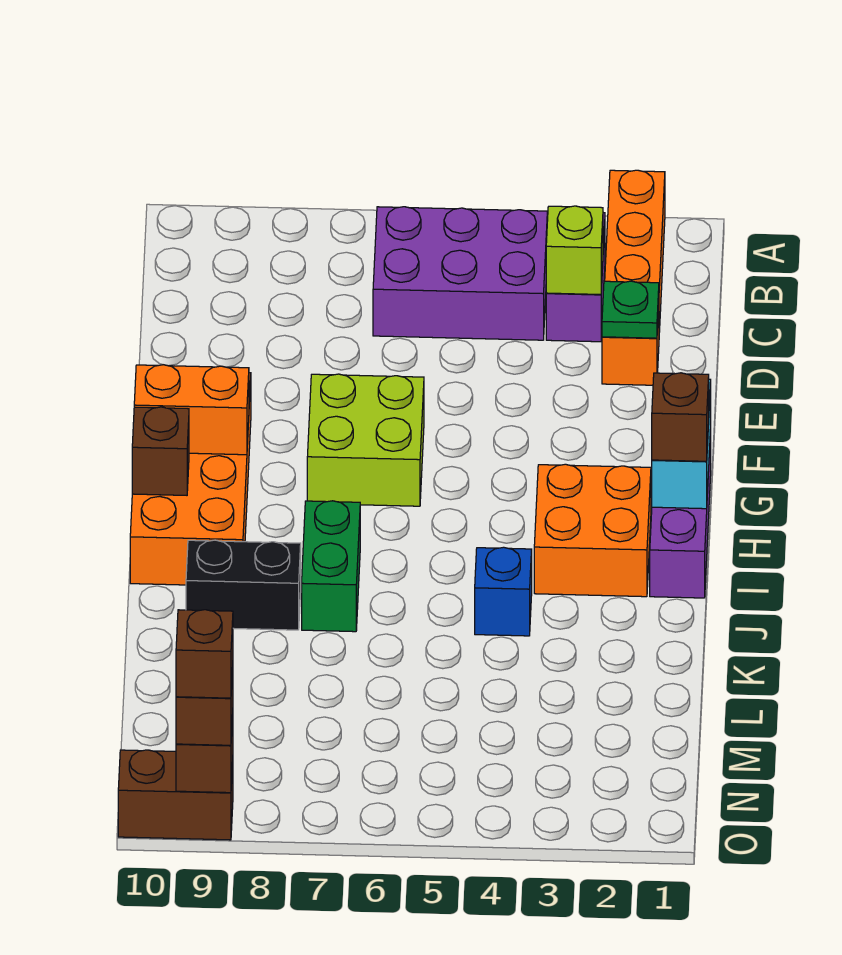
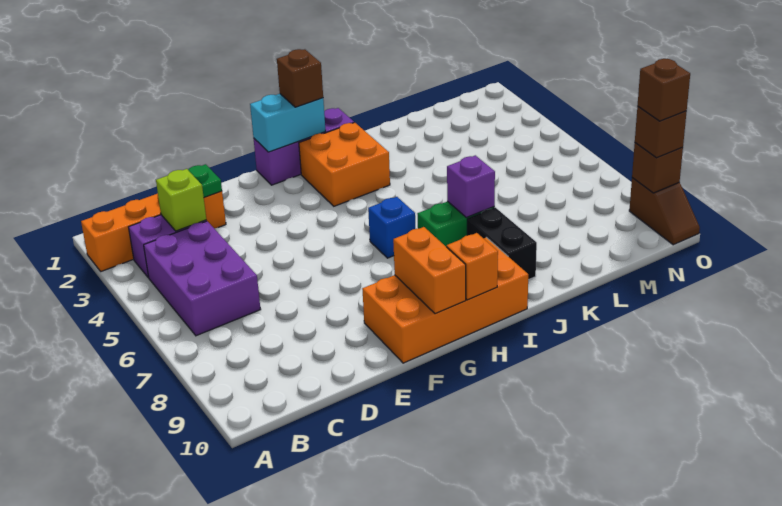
lime 2x2 brick [307,374,424,506] -> none
brown 1x1 brick [132,407,189,495] -> orange 1x1 brick [447,233,498,300]
blue 1x1 brick [475,547,532,636] -> blue 1x1 brick moved to [368,197,415,258]
none -> purple 1x1 brick [447,155,495,218]
brown 1x2 brick [118,750,233,840] -> brown 1x2 slope [629,178,700,245]

